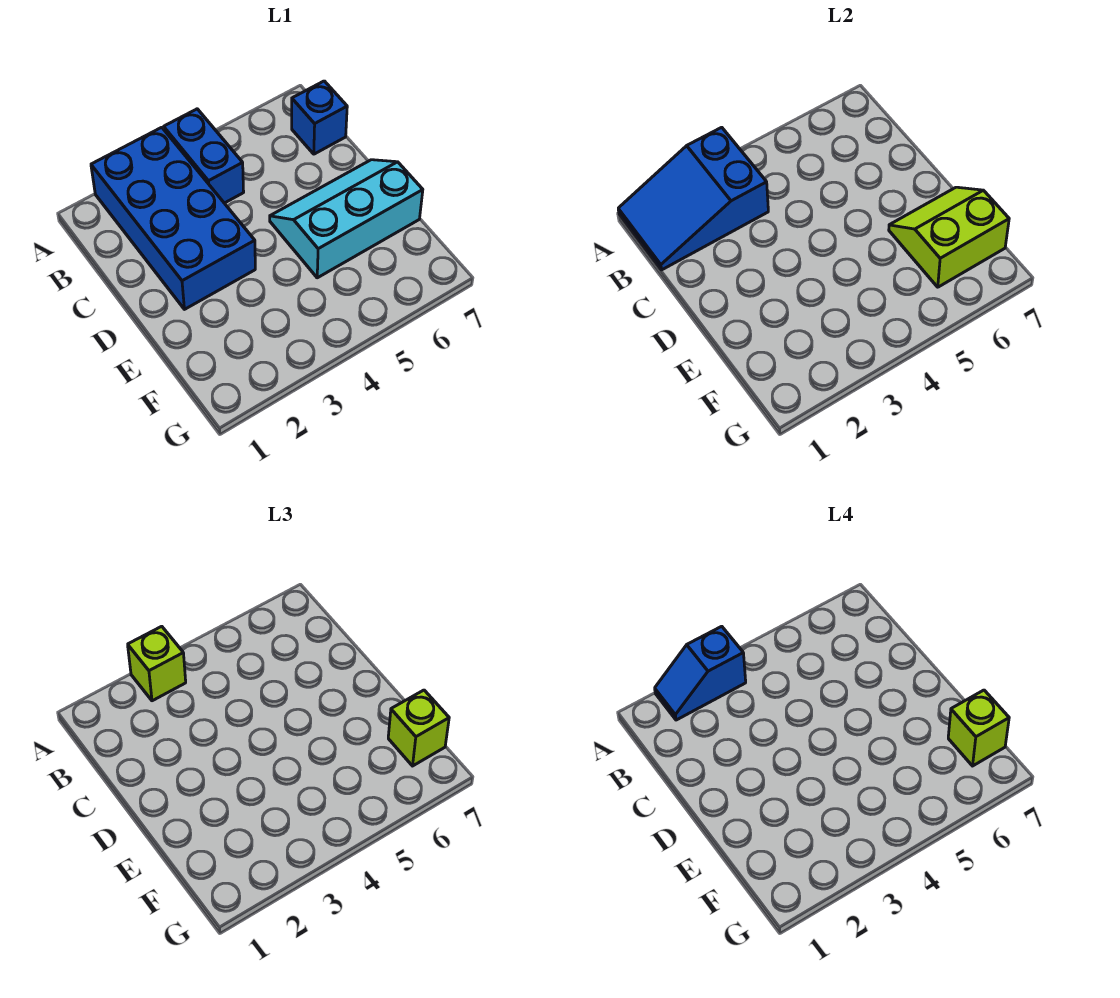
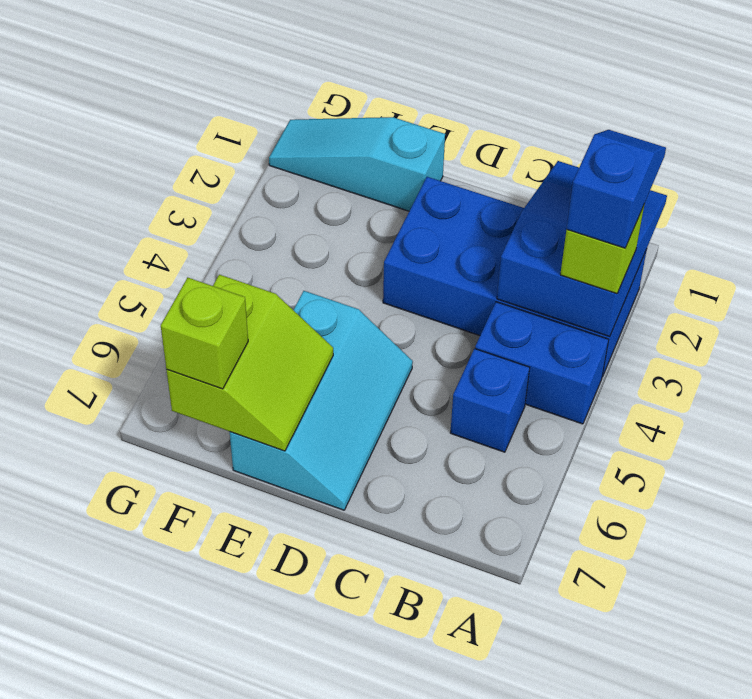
blue 1x1 brick [292,81,347,154] -> blue 1x1 brick moved to [450,349,530,452]
none -> cyan 1x3 slope [269,117,445,211]
lime 1x1 brick [948,690,1009,766] -> none

